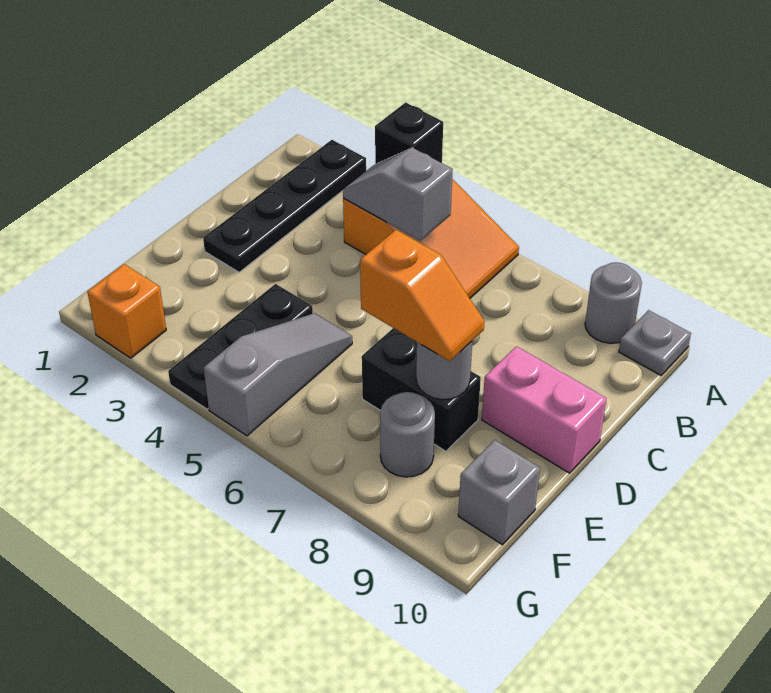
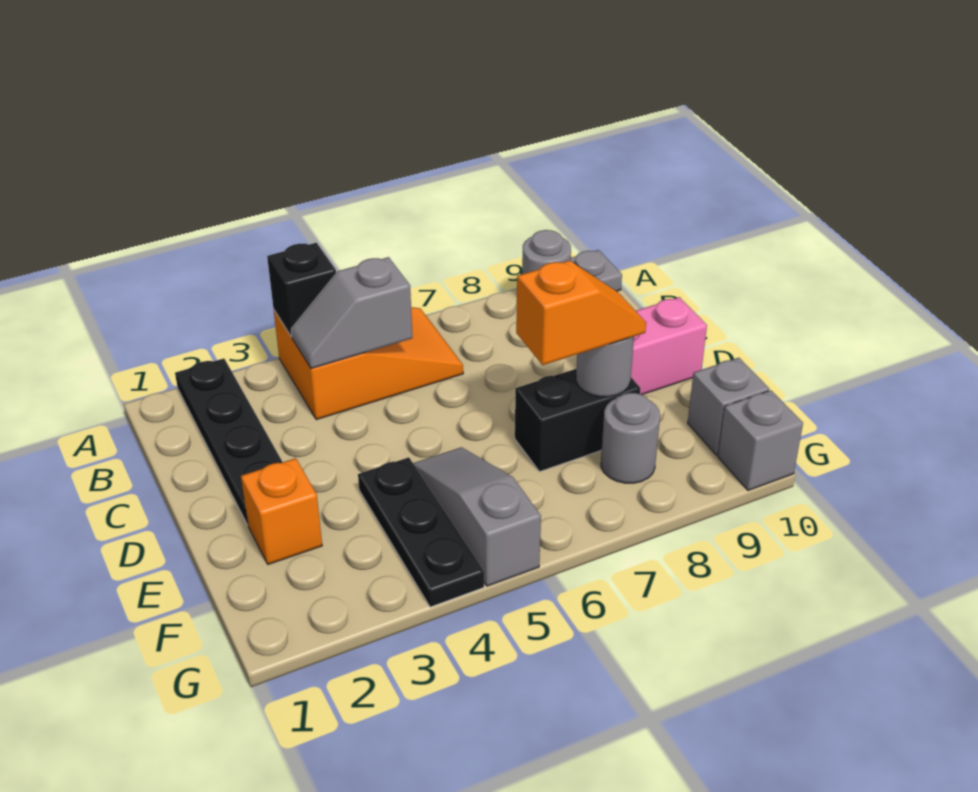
orange 1x1 brick [87,264,166,358] -> orange 1x1 brick moved to [241,458,322,564]
none -> grey 1x1 brick [718,390,803,490]

